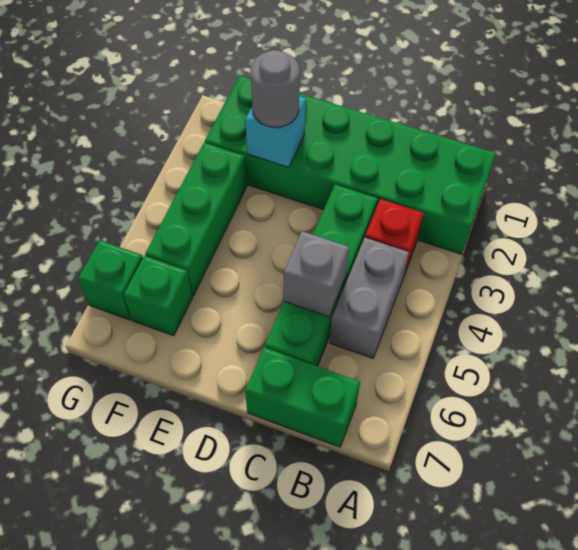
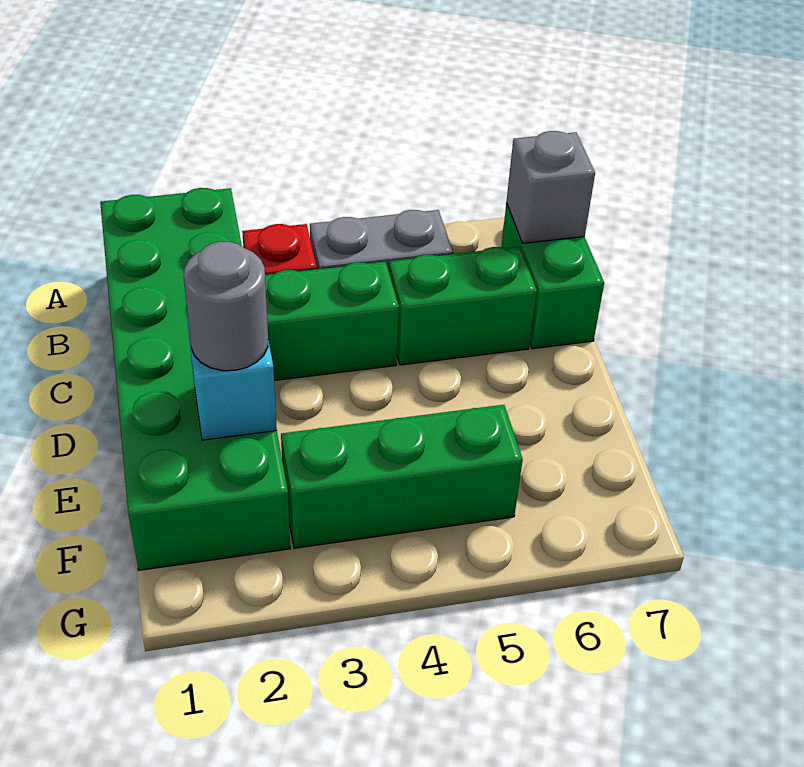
grey 1x1 brick [284,231,349,317] -> grey 1x1 brick moved to [506,131,595,243]
green 1x1 brick [124,256,193,336] -> none
green 1x1 brick [78,240,143,320] -> none

